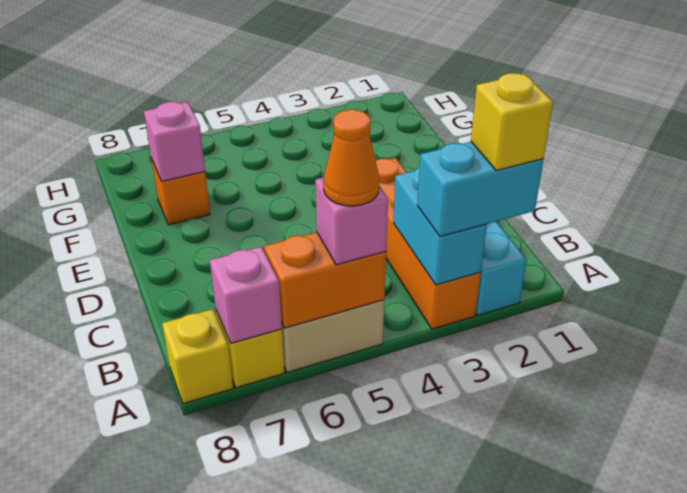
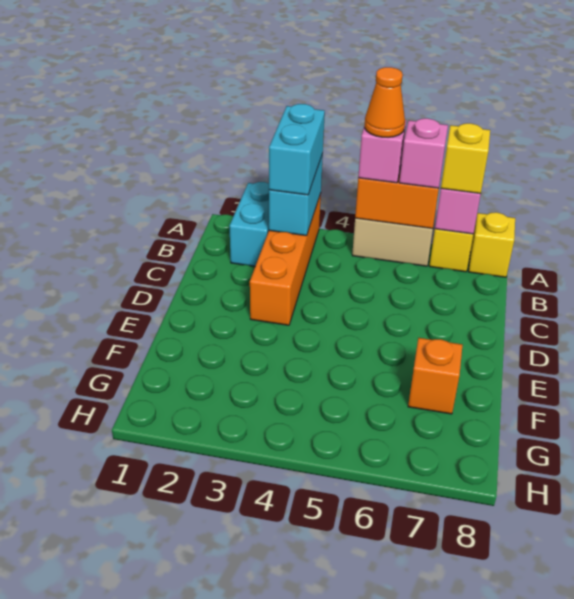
cyan 1x2 brick [417,142,543,237] -> cyan 1x2 brick turned to [269,104,325,195]
yellow 1x1 brick [471,73,553,171] -> yellow 1x1 brick moved to [441,123,490,194]
pink 1x1 brick [144,102,205,181] -> pink 1x1 brick moved to [399,118,448,188]

